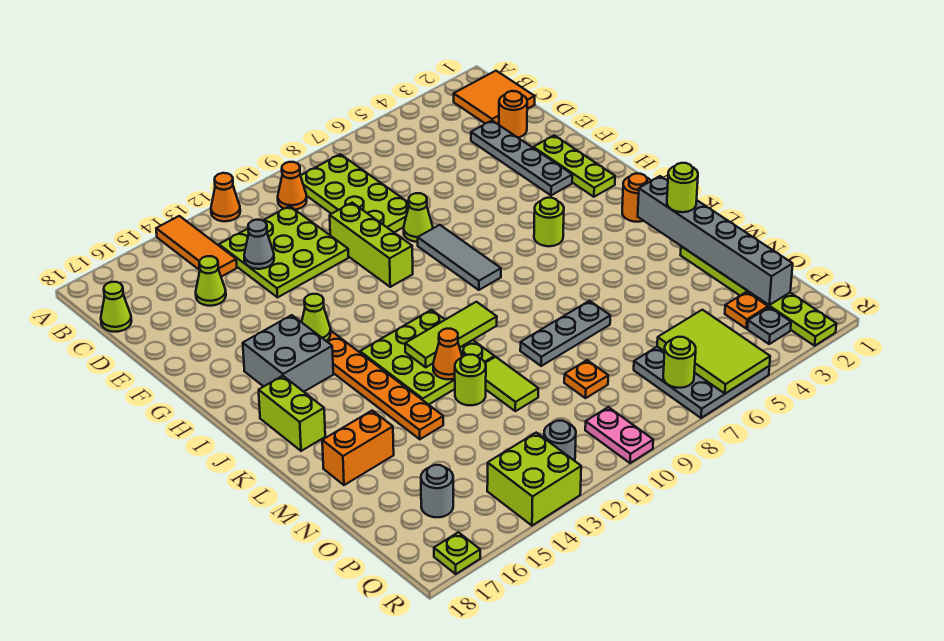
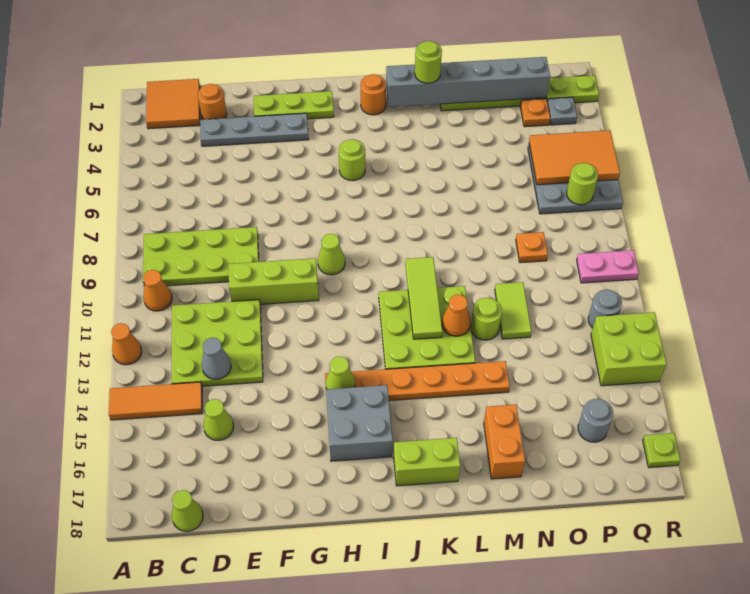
lime 1x1 cone [404,193,433,242] -> lime 1x1 cone moved to [318,234,345,275]
grey 1x3 tile [418,225,501,290] -> none
grey 1x3 plate [520,301,610,366] -> none
lime 1x2 tile [485,357,538,411] -> lime 1x2 tile turned to [495,282,531,339]
lime 2x3 tile [657,310,770,394] -> orange 2x3 tile [529,130,620,185]

